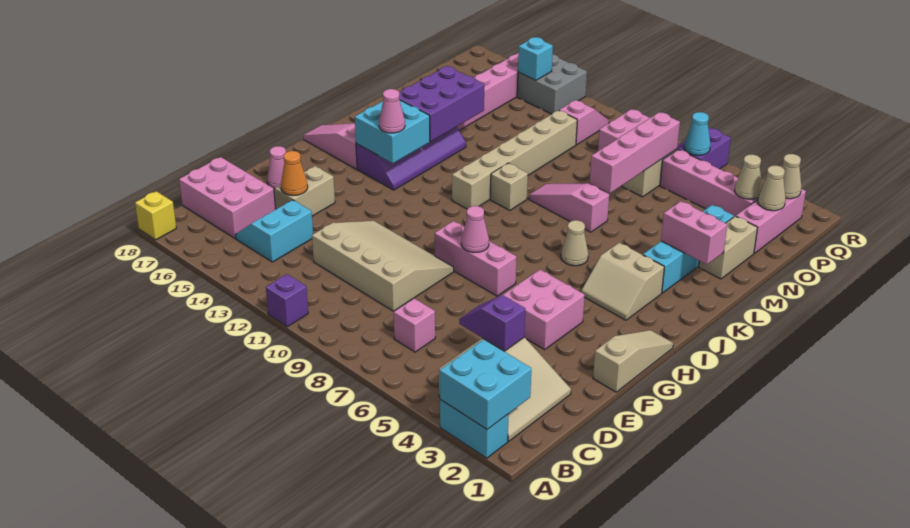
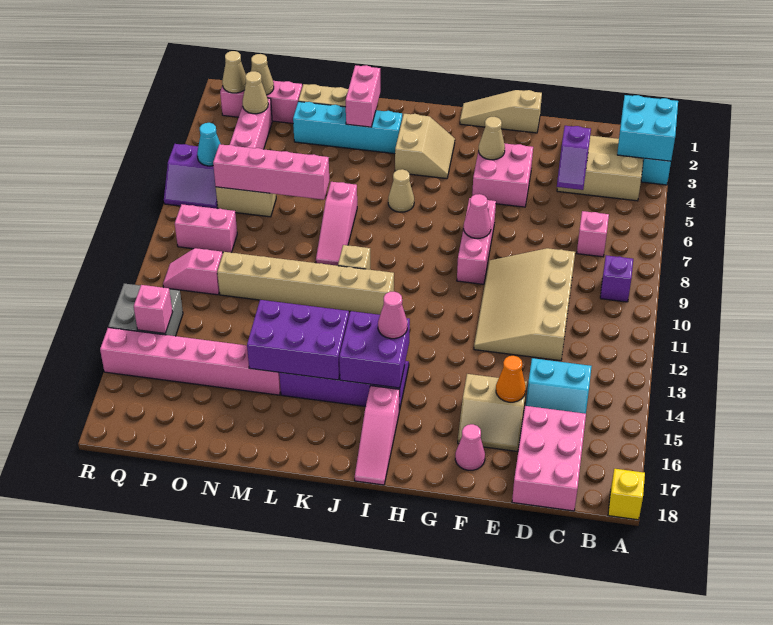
purple 1x1 brick [266,274,308,327] -> purple 1x1 brick moved to [600,255,633,302]
none -> tan 1x1 cone [479,117,505,160]
cyan 2x2 brick [355,100,430,163] -> purple 2x2 brick [339,311,410,388]
cyan 1x1 brick [518,37,553,80] -> pink 1x1 brick [134,285,172,333]

